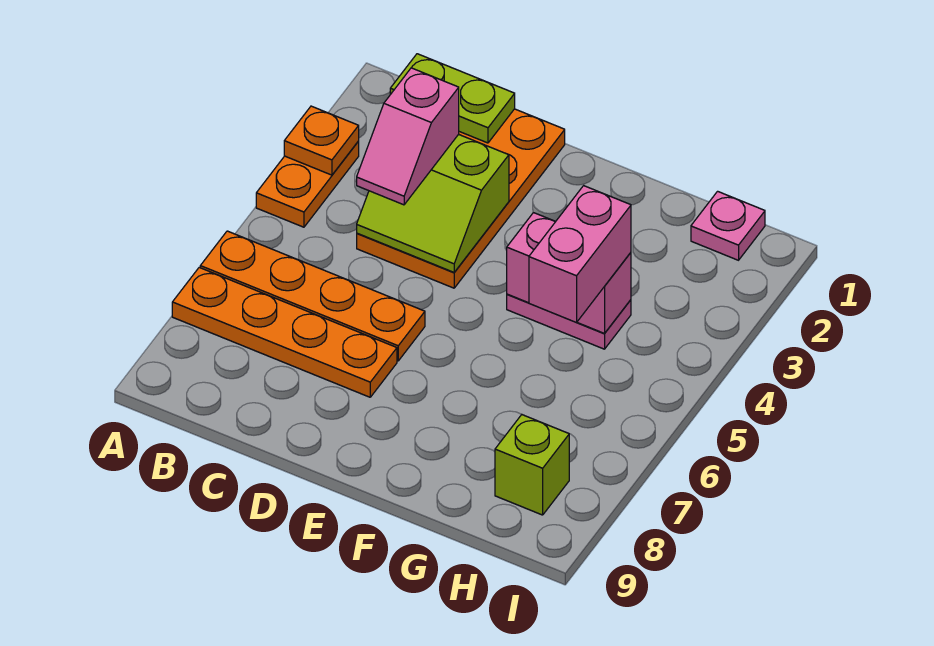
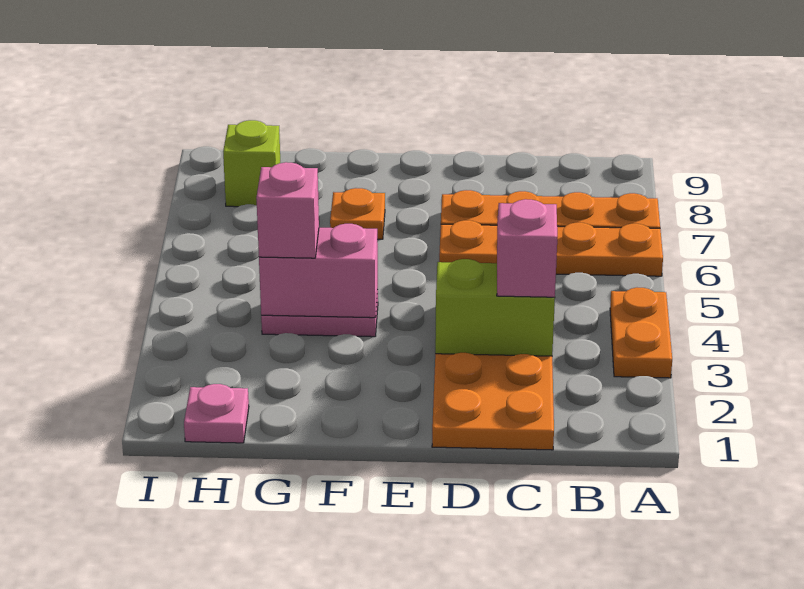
orange 1x1 plate [284,106,359,175] -> orange 1x1 plate moved to [330,188,385,239]
lime 1x2 plate [390,54,515,143] -> none
pink 1x2 brick [529,186,631,323] -> pink 1x1 brick [256,162,319,258]

